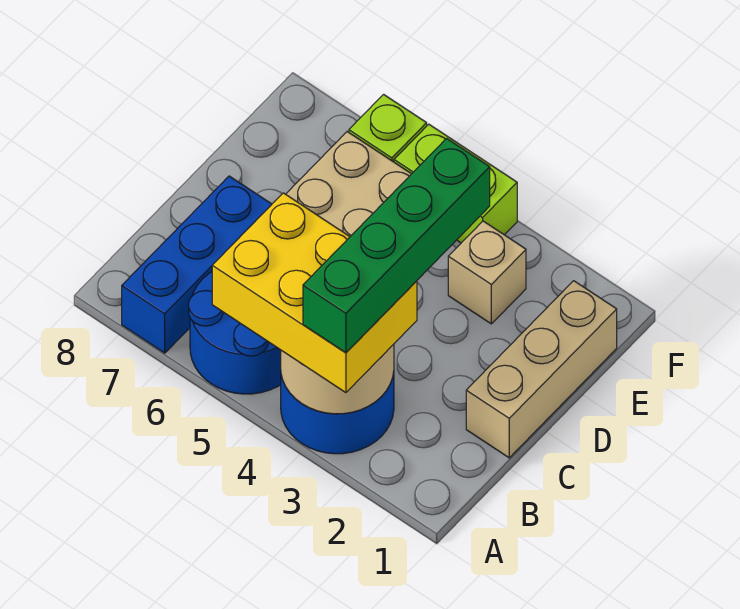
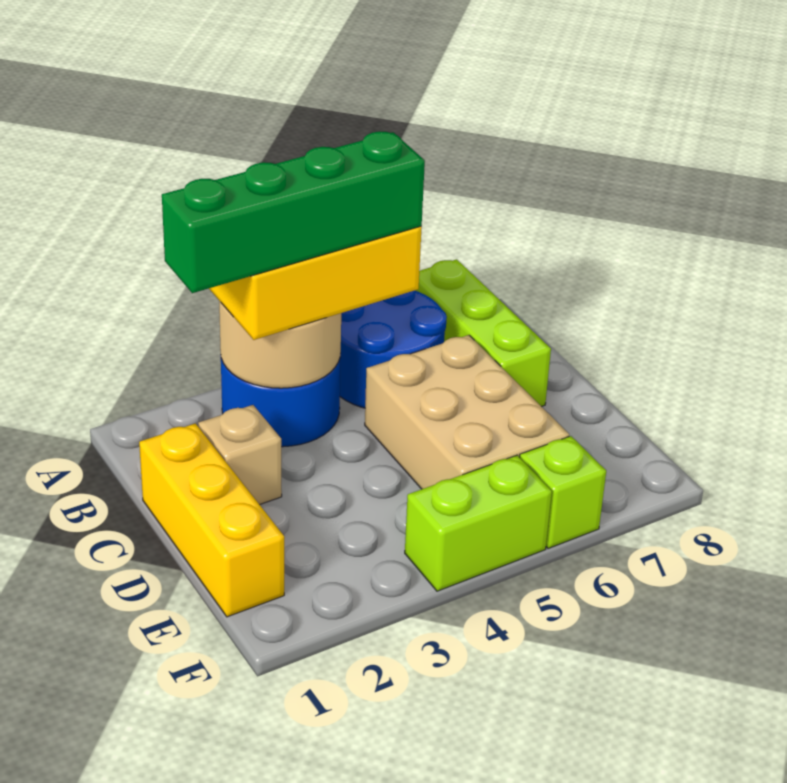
green 1x4 brick [303,138,490,353] -> green 1x4 brick turned to [162,131,425,293]
blue 1x3 brick [122,176,272,353] -> lime 1x3 brick [416,259,551,407]
tan 1x3 brick [466,281,617,458] -> yellow 1x3 brick [139,424,284,617]
tan 1x1 brick [448,221,526,324] -> tan 1x1 brick moved to [198,405,282,505]

